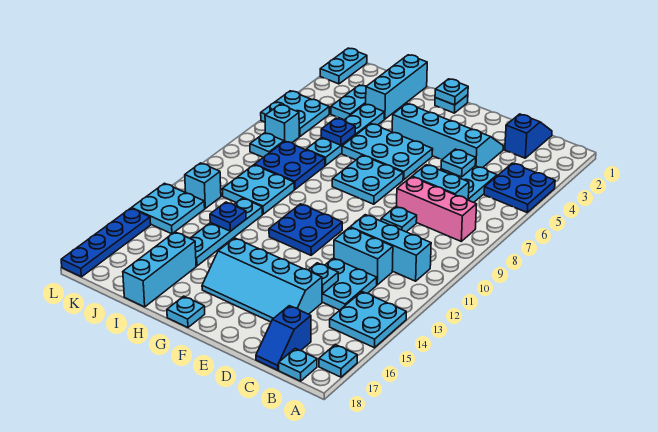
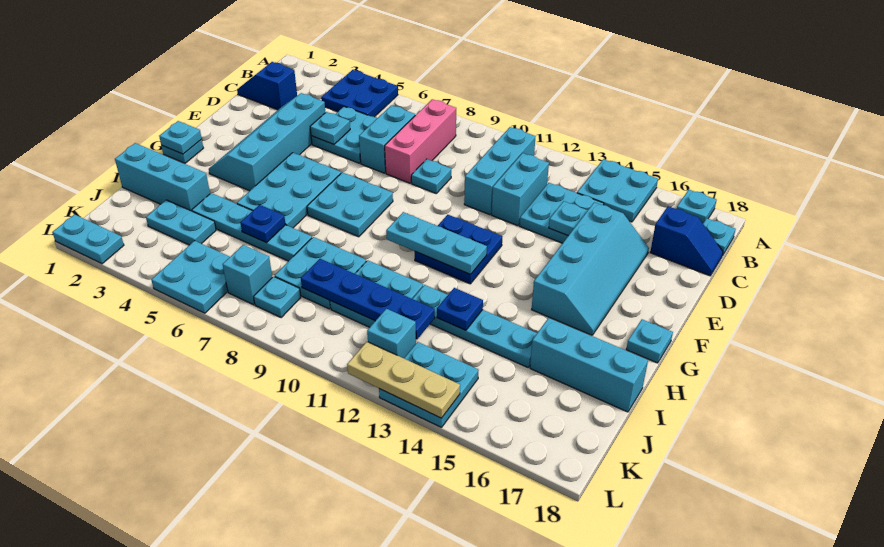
none -> cyan 1x3 plate [386,212,487,274]
blue 2x2 plate [255,141,325,189] -> cyan 2x2 plate [275,237,366,309]
none -> tan 1x3 plate [347,342,460,418]
blue 1x4 plate [61,208,151,277] -> blue 1x4 plate moved to [301,259,435,339]

